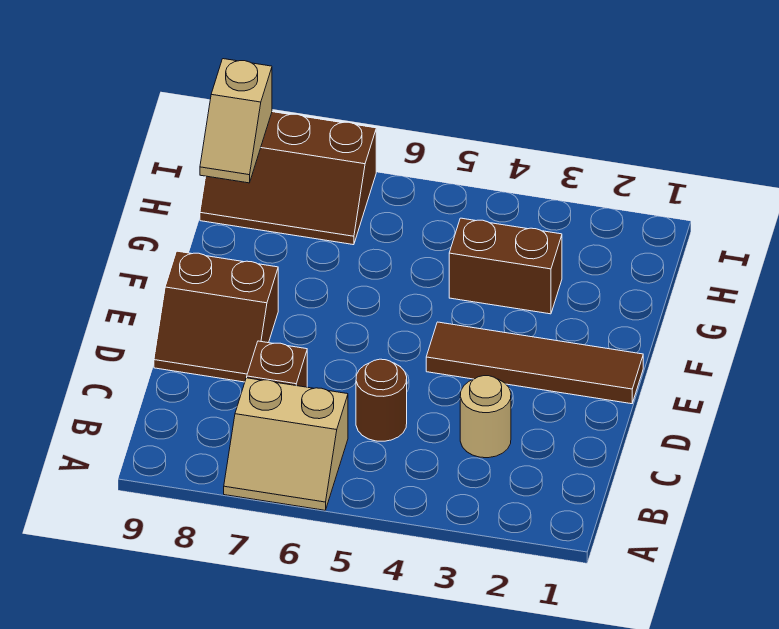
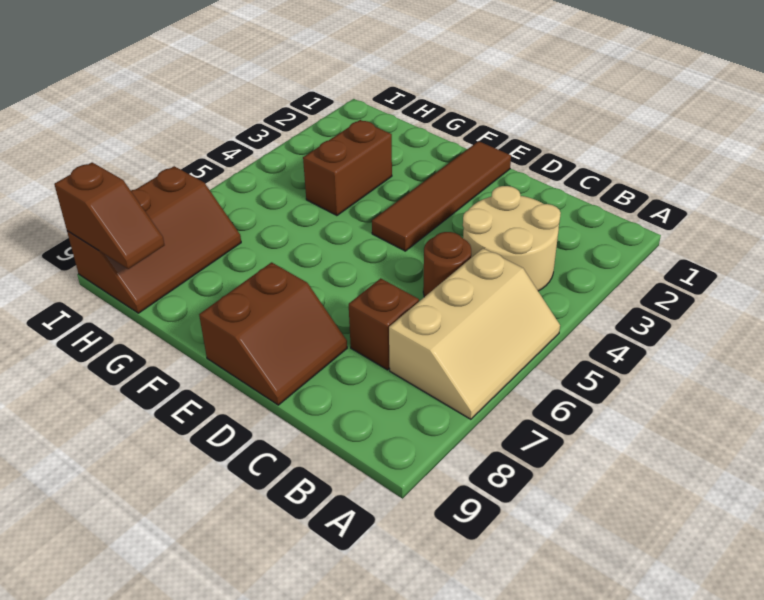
tan 2x2 slope [224,378,348,510] -> tan 2x3 slope [389,248,560,419]
tan 1x1 round brick [460,376,511,458] -> tan 2x2 round brick [463,186,561,291]
tan 1x2 slope [200,59,272,183] -> brown 1x2 slope [54,162,164,269]

